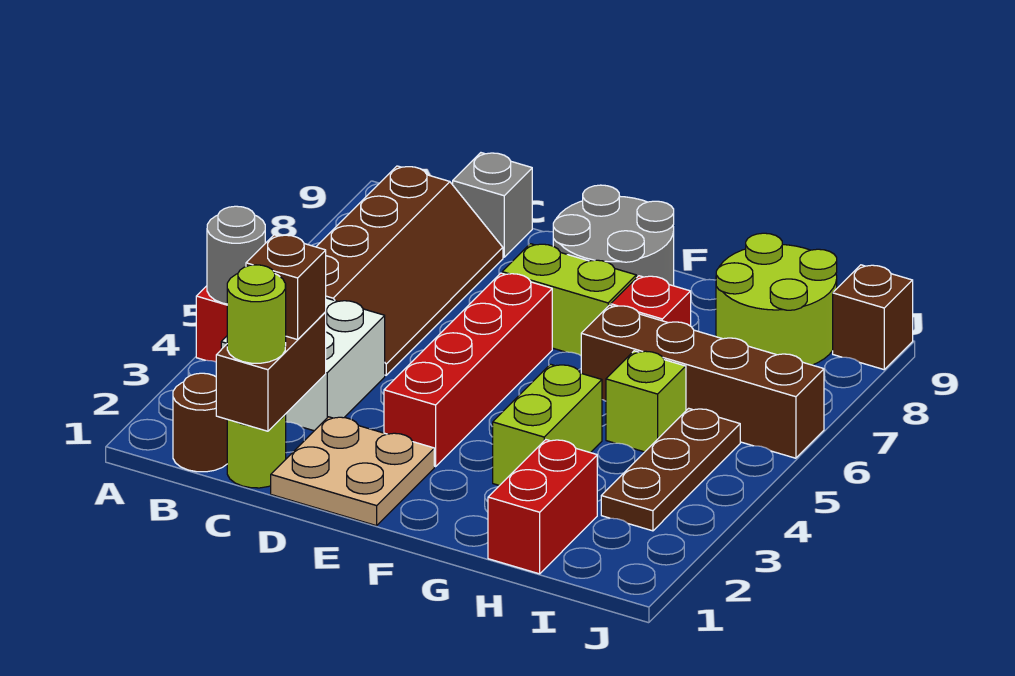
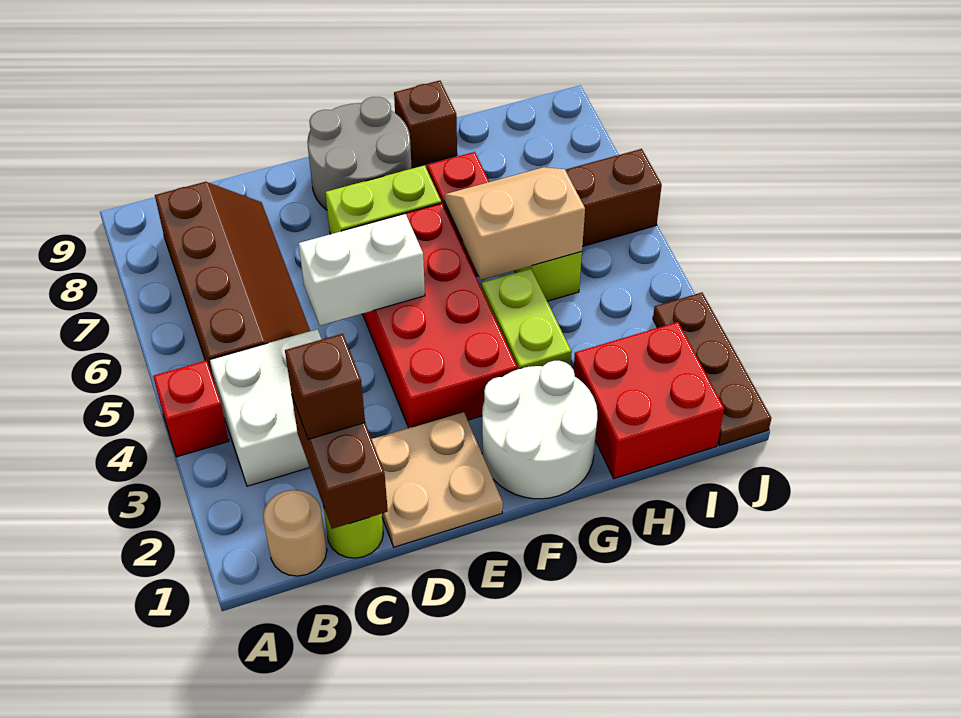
grey 1x1 round brick [207,206,265,304] -> none
brown 1x1 round brick [173,373,227,472] -> tan 1x1 round brick [263,490,327,576]
lime 1x1 round brick [227,265,286,363] -> none
grey 1x1 brick [453,153,532,257] -> none
none -> white 1x2 brick [299,214,425,325]
red 1x4 brick [384,273,552,467] -> red 2x4 brick [342,203,517,428]
none -> white 2x2 round brick [482,361,597,499]
none -> tan 2x2 slope [444,167,585,280]
red 1x2 brick [488,440,597,574] -> red 2x2 brick [574,322,724,478]
lime 2x2 round brick [716,233,837,365] -> none
brown 1x3 plate [601,408,740,531] -> brown 1x3 plate moved to [653,293,771,446]
brown 1x1 brick [833,265,913,370] -> brown 1x1 brick moved to [394,81,457,168]

